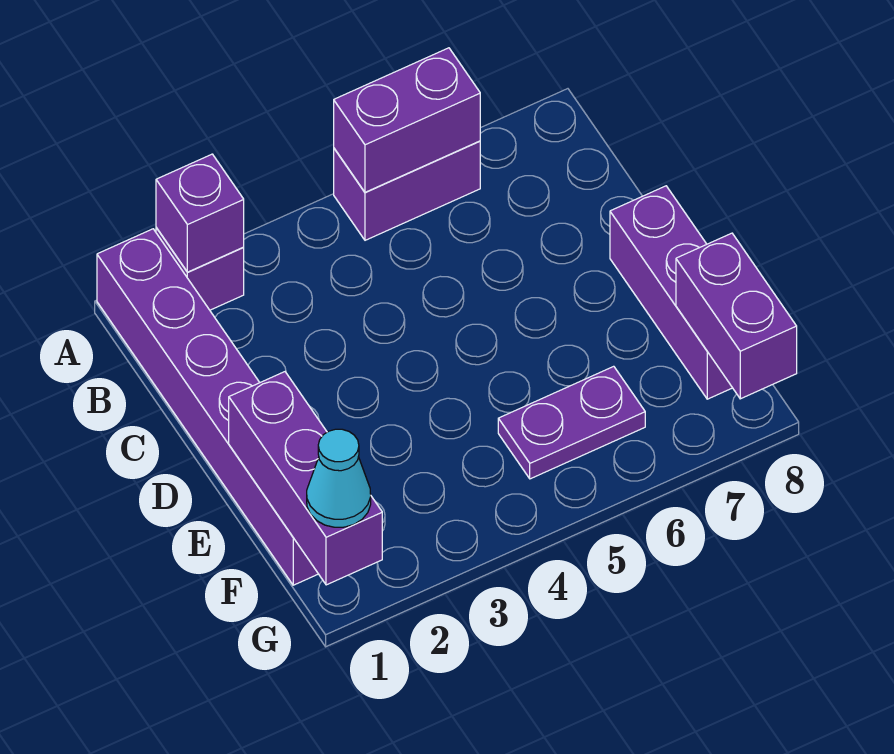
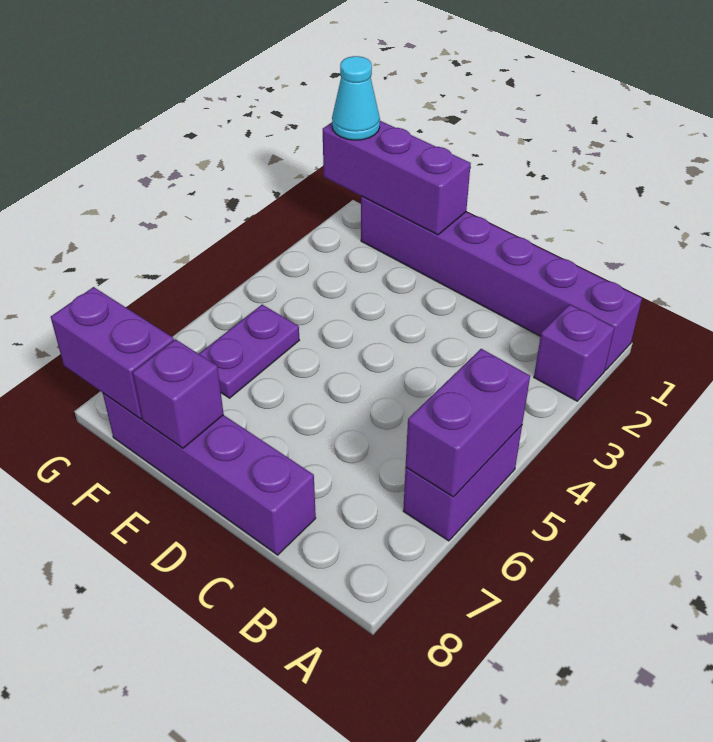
purple 1x1 brick [156,154,244,272] -> purple 1x1 brick moved to [133,339,224,448]
purple 1x3 brick [610,186,732,399] -> purple 1x4 brick [103,393,316,555]

